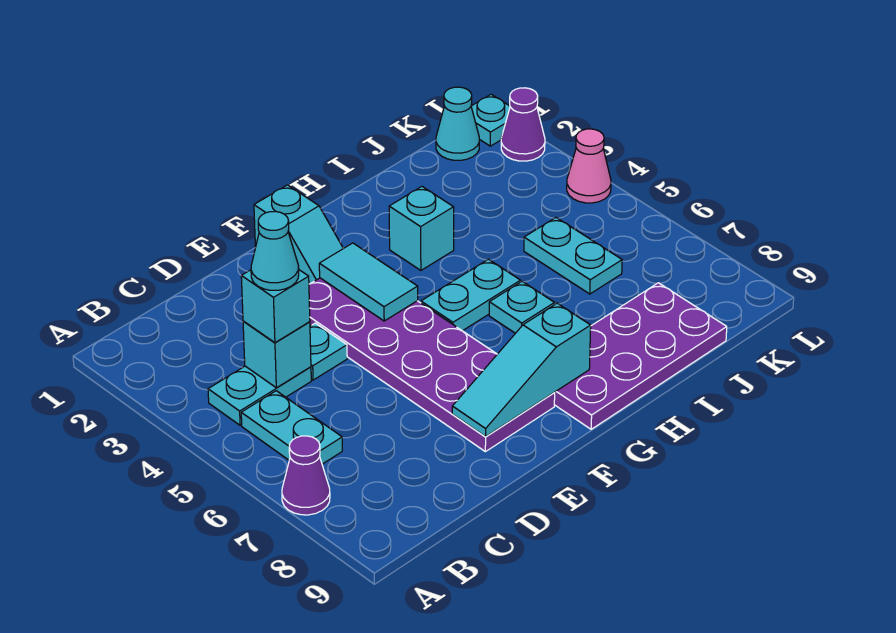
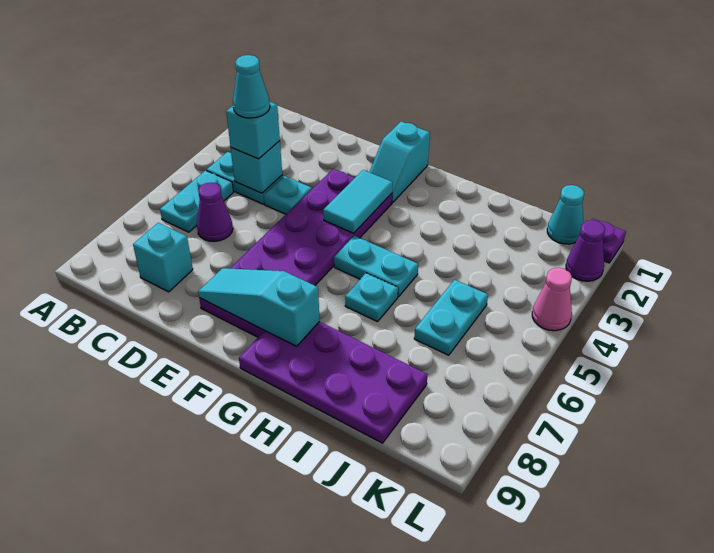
purple 1x1 cone [282,436,330,515] -> purple 1x1 cone moved to [197,183,233,242]
cyan 1x1 brick [389,187,454,270] -> cyan 1x1 brick moved to [133,223,193,292]
cyan 1x1 plate [471,94,510,146] -> purple 1x1 plate [592,218,626,263]

